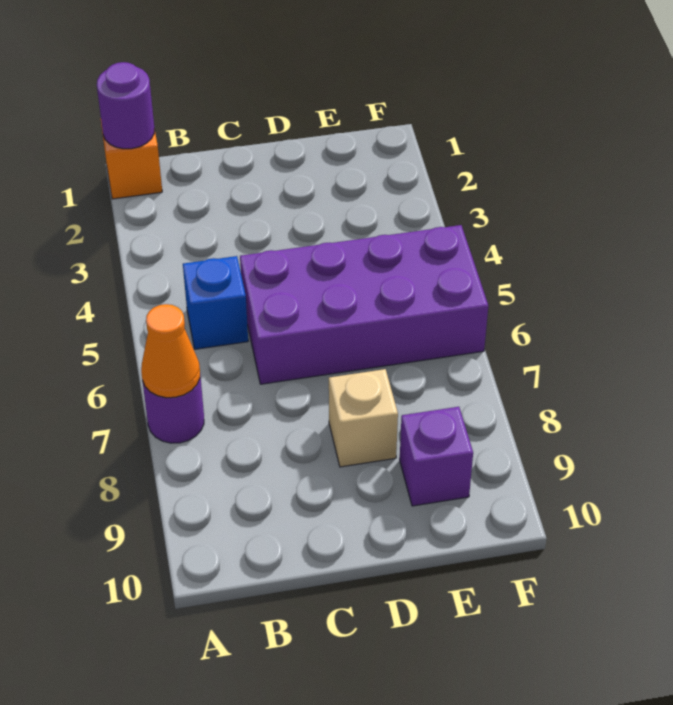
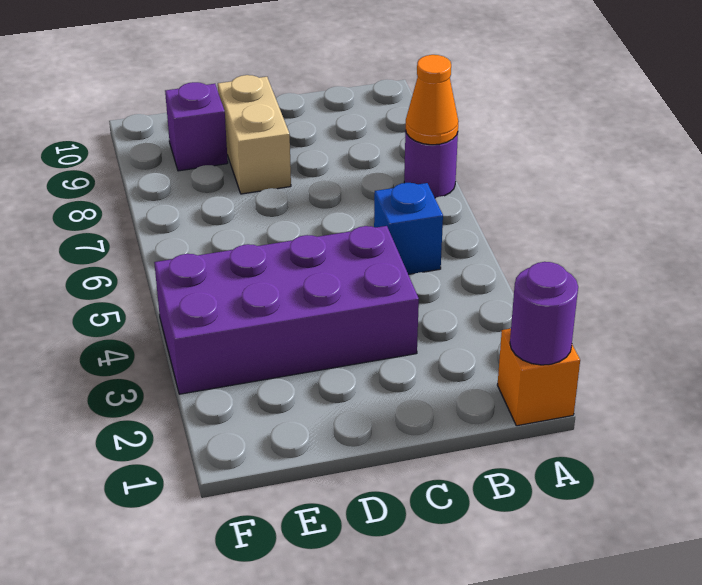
purple 2x4 brick [240,225,488,384] -> purple 2x4 brick moved to [154,226,419,394]
tan 1x1 brick [329,369,398,467] -> tan 1x2 brick [218,75,291,194]

